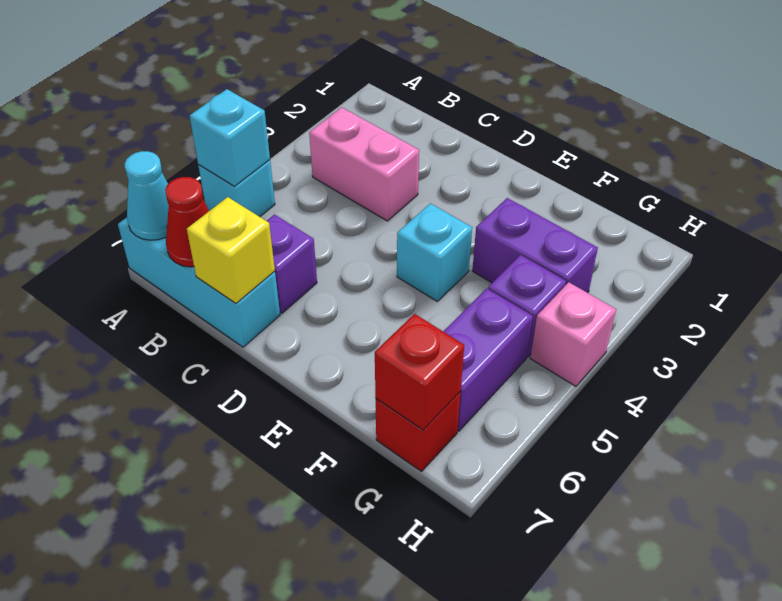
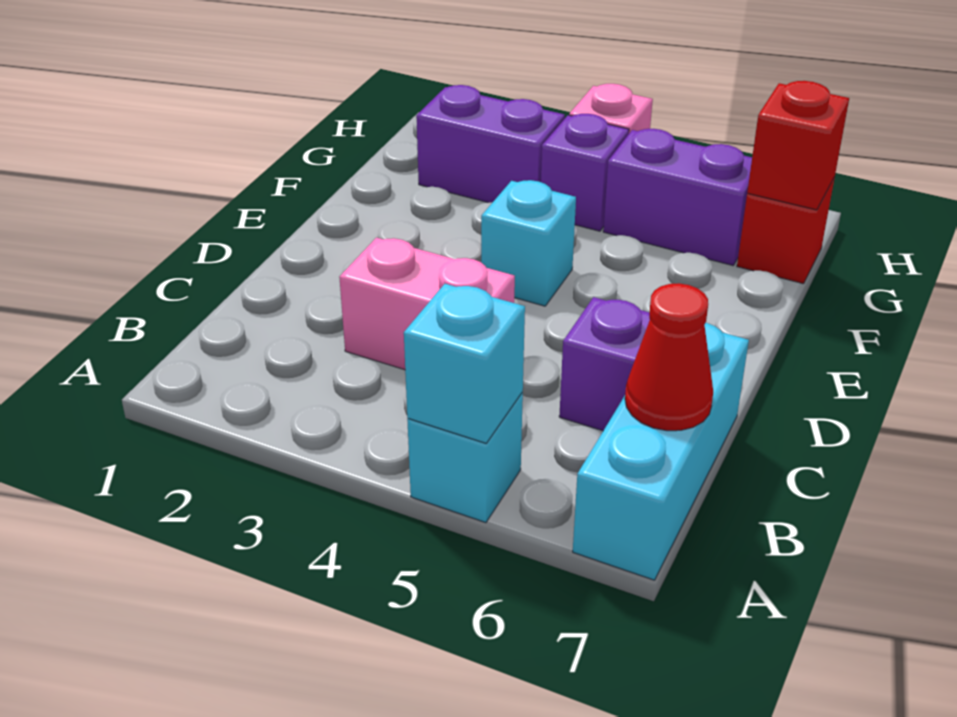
cyan 1x1 cone [125,151,169,240] -> none
pink 1x2 brick [309,107,419,221] -> pink 1x2 brick turned to [339,238,515,370]
yellow 1x1 brick [187,197,275,303] -> none
purple 1x2 brick [472,198,598,293] -> purple 1x2 brick turned to [416,85,565,203]

